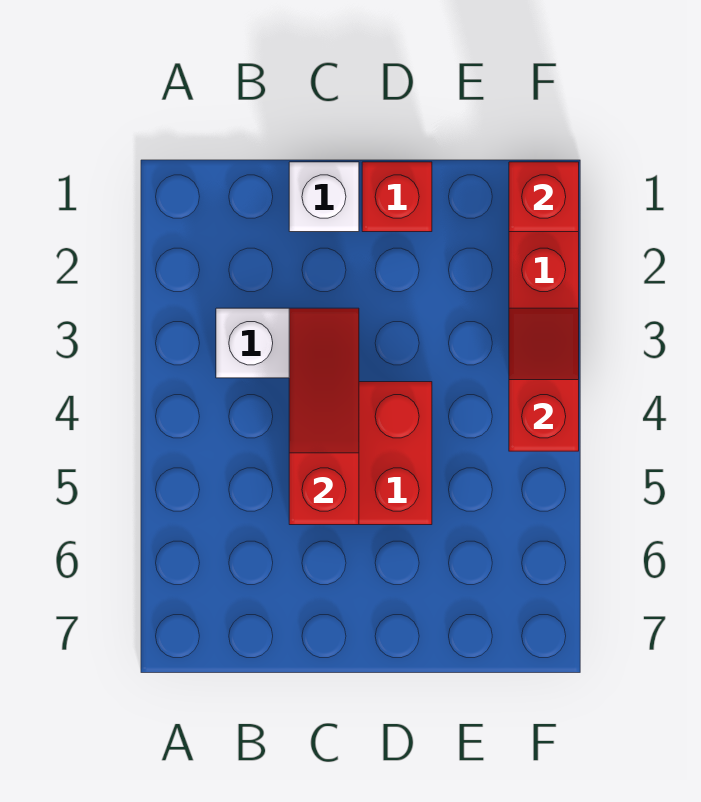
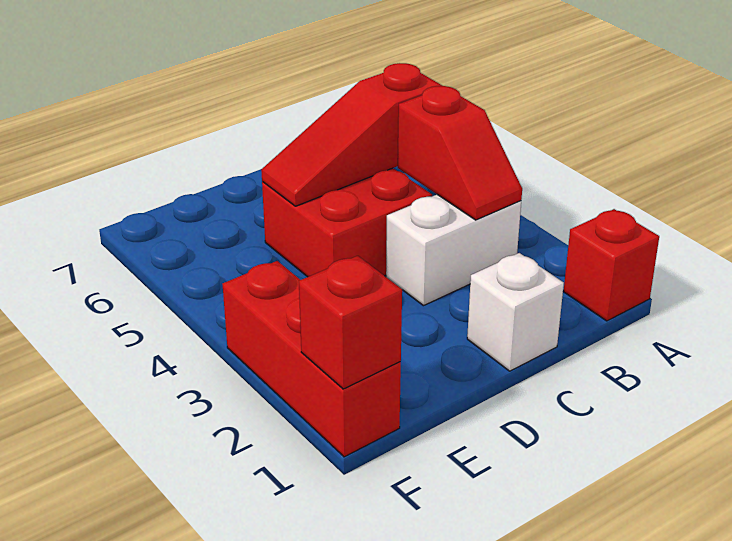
red 1x3 slope [289,308,359,525] -> red 1x3 slope turned to [261,63,442,206]
red 1x1 brick [362,162,432,232] -> red 1x1 brick moved to [563,209,659,321]
red 1x2 slope [509,308,579,451] -> red 1x2 slope moved to [398,86,522,220]

